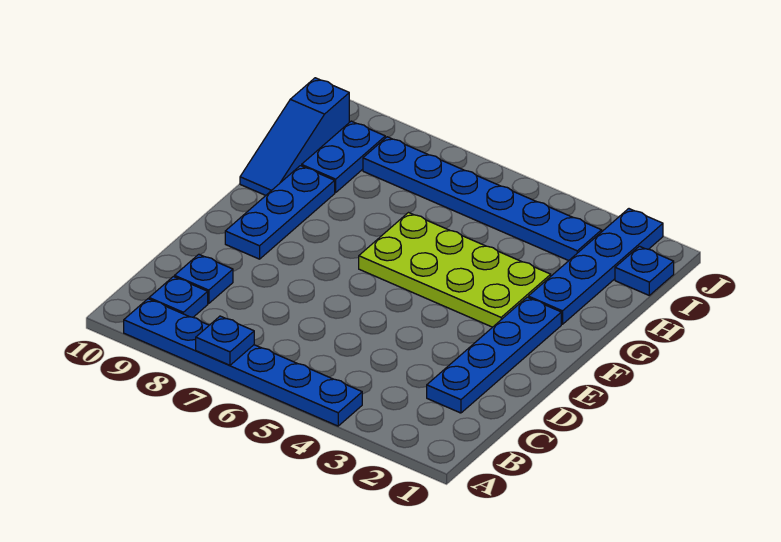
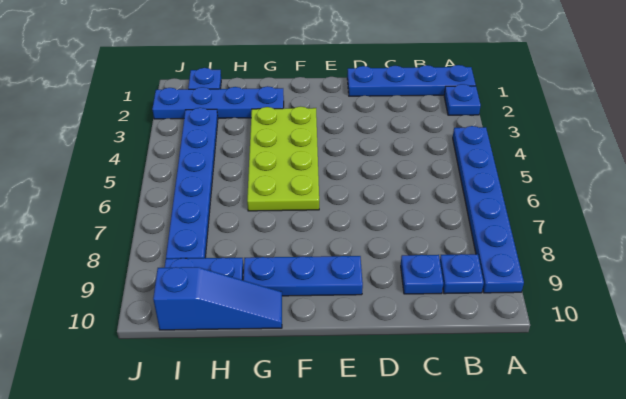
blue 1x1 plate [196,316,254,365] -> blue 1x1 plate moved to [444,84,481,115]
blue 1x4 plate [427,297,561,413] -> blue 1x4 plate moved to [347,65,476,96]

